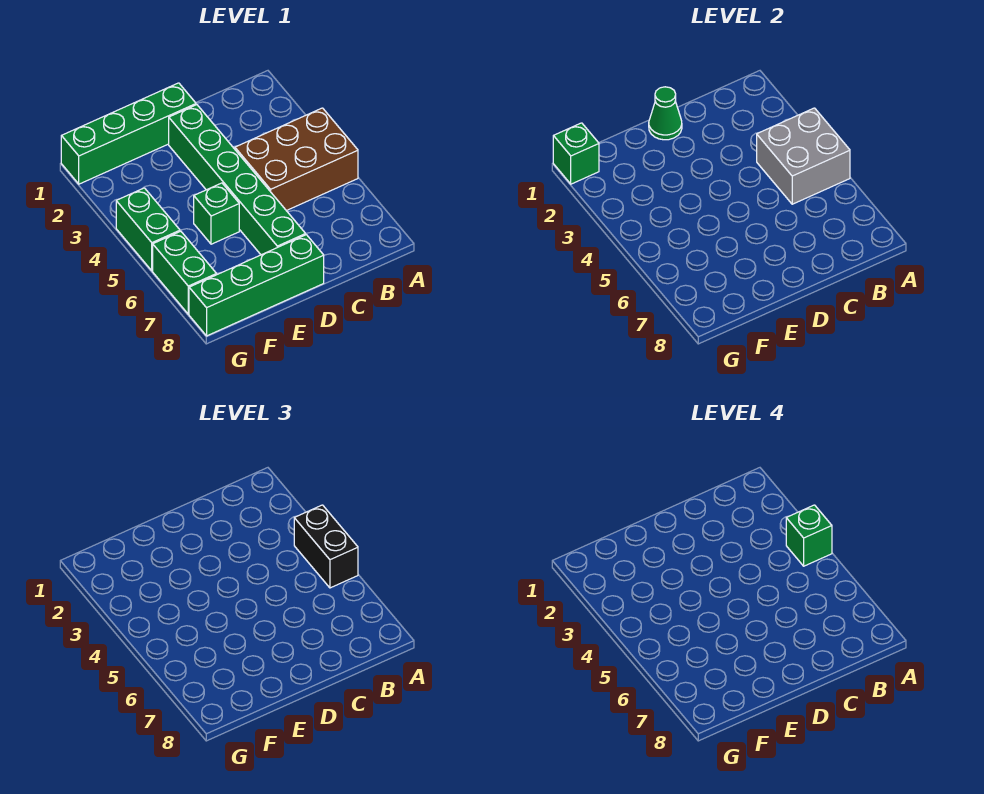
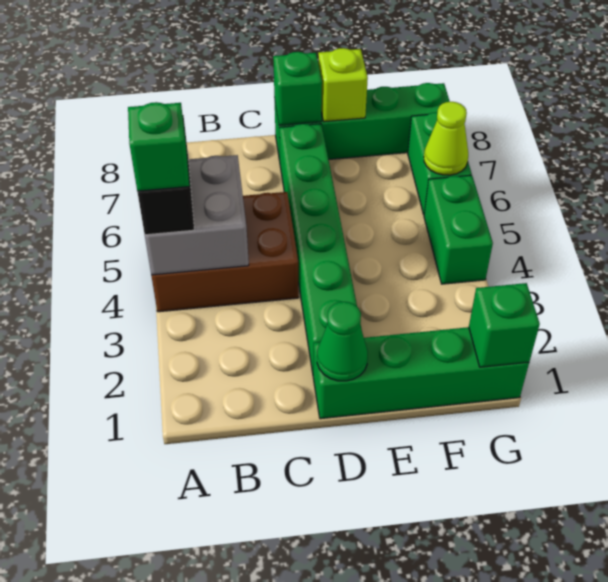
green 1x1 brick [194,183,239,244] -> green 1x1 brick moved to [273,52,322,125]
none -> lime 1x1 brick [318,48,368,122]
none -> lime 1x1 cone [424,102,468,175]

